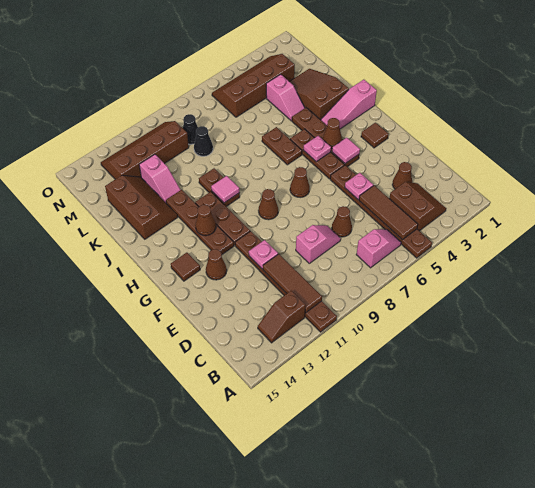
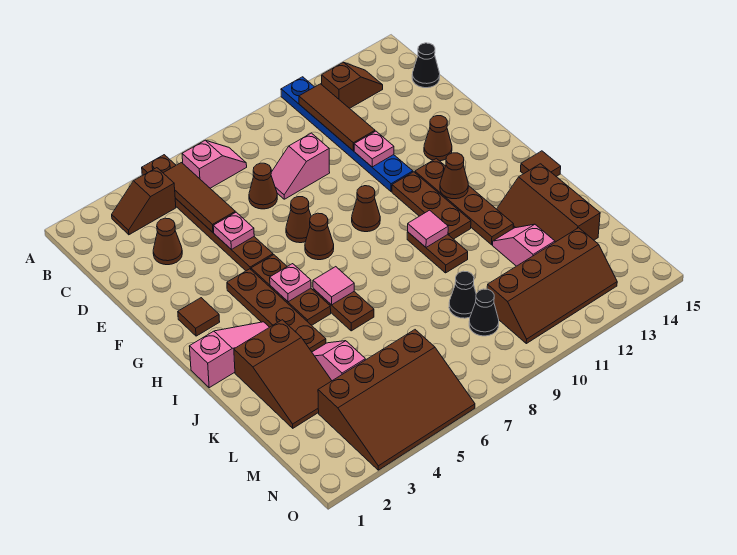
brown 1x6 plate [235,231,337,332] -> blue 1x6 plate [281,77,413,192]
brown 2x2 slope [389,182,446,231] -> brown 1x2 slope [112,168,176,235]
pink 1x2 slope [356,229,401,268] -> pink 1x2 slope turned to [182,140,247,188]
none -> black 1x1 cone [412,43,440,88]
pink 1x1 tile [332,138,360,164] -> pink 1x1 tile moved to [313,267,354,305]
brown 1x1 tile [171,253,200,281] -> brown 1x1 tile moved to [521,151,561,177]
brown 1x1 cone [323,118,342,148] -> brown 1x1 cone moved to [286,197,311,243]
brown 2x4 slope [212,54,295,117] -> brown 3x4 slope [318,330,475,470]

